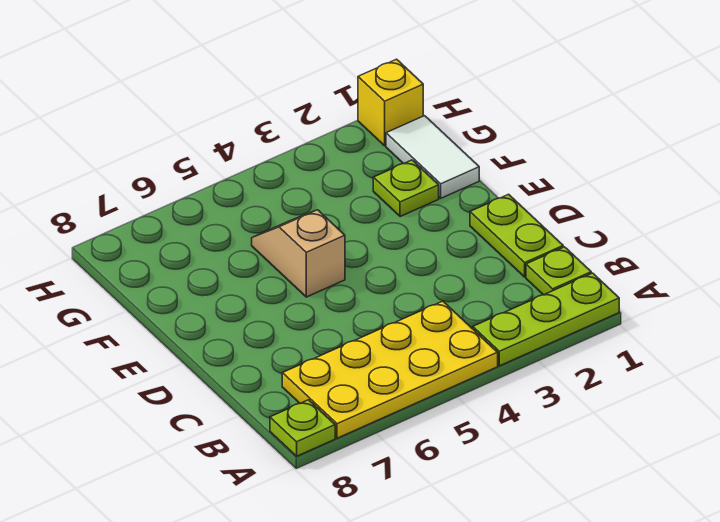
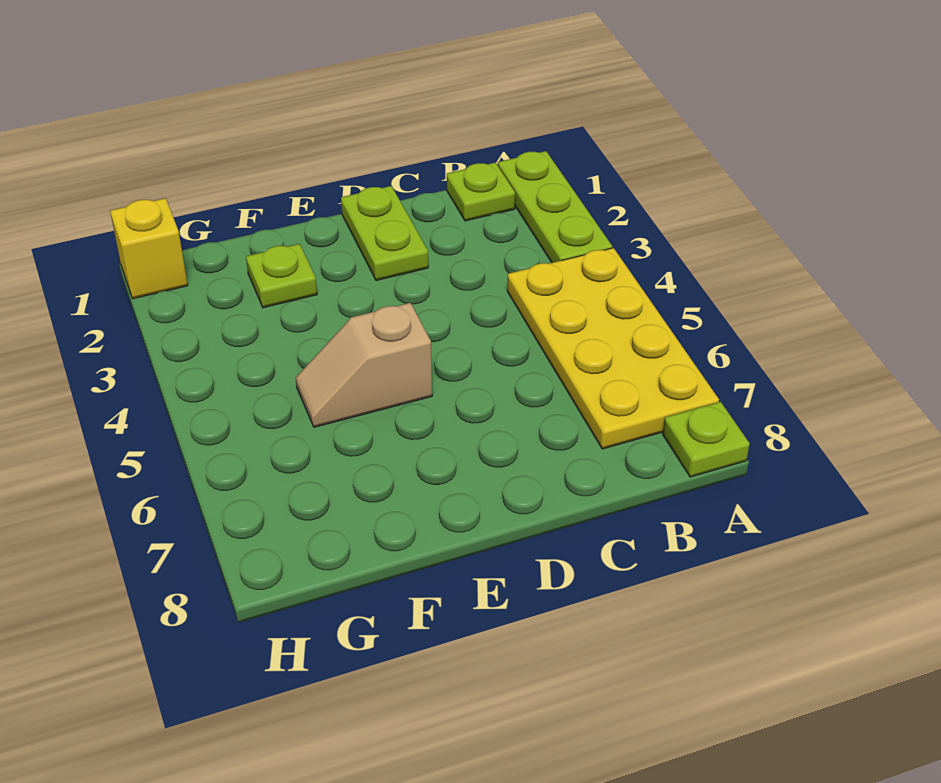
lime 1x2 plate [470,194,563,277] -> lime 1x2 plate turned to [341,186,428,281]
white 1x2 tile [386,116,479,198] -> none

